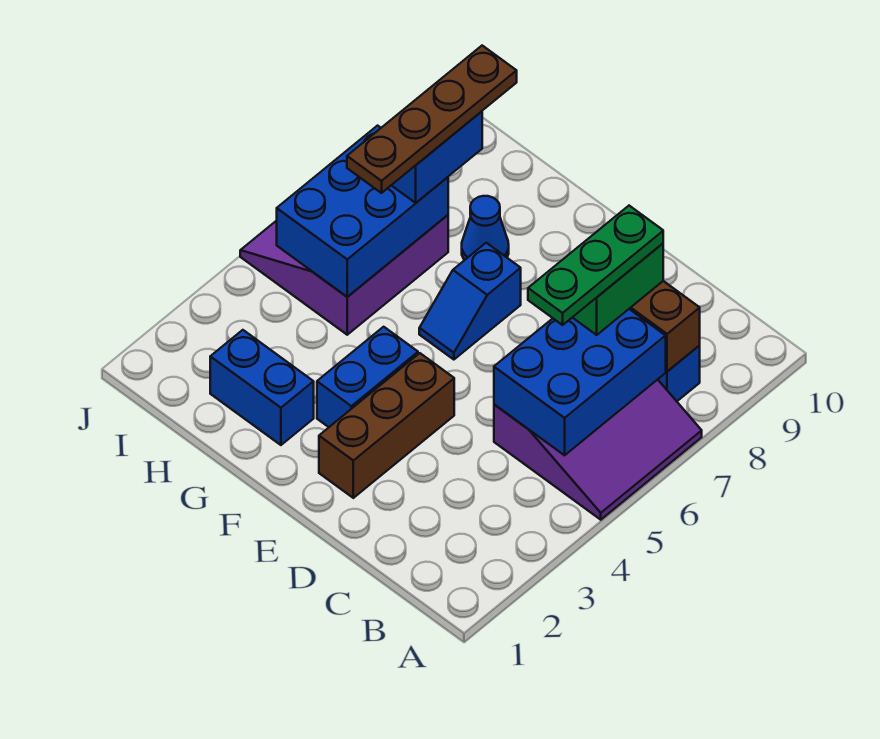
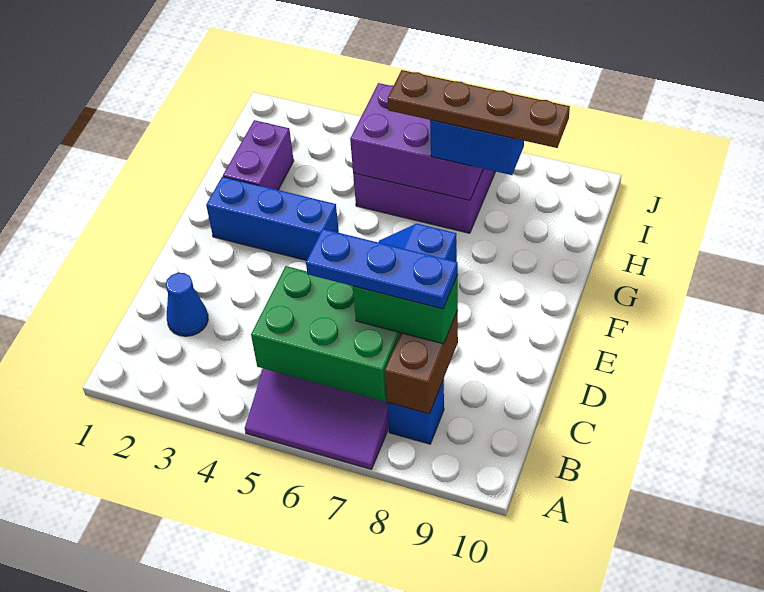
blue 2x3 brick [494,309,666,455] -> green 2x3 brick [251,266,400,402]
green 1x3 plate [528,206,663,325] -> blue 1x3 plate [306,229,458,309]
brown 1x3 brick [319,353,454,498] -> none
blue 1x2 brick [317,327,418,427] -> blue 1x3 brick [206,177,339,261]
blue 1x2 brick [210,330,314,445] -> purple 1x2 brick [223,120,294,190]
blue 1x1 cone [462,196,509,260] -> blue 1x1 cone moved to [166,273,208,336]
blue 2x3 brick [277,126,448,297] -> purple 2x3 brick [350,83,483,200]

